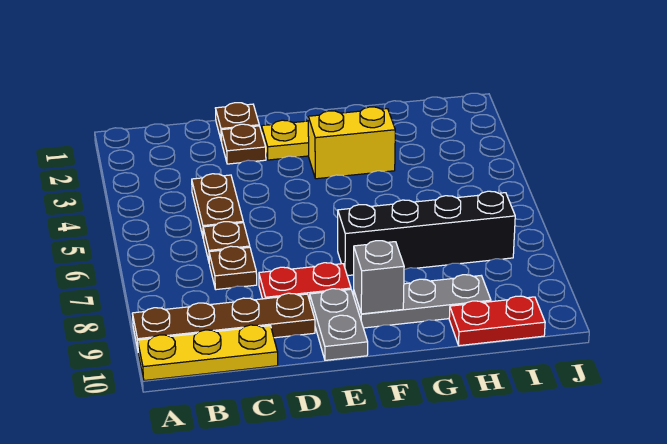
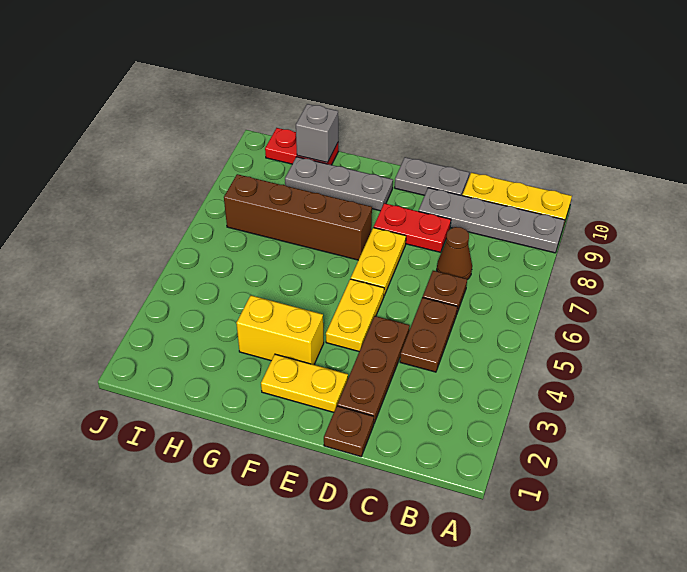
brown 1x4 plate [132,293,315,349] -> grey 1x4 plate [419,188,565,253]
brown 1x1 plate [209,246,257,290] -> brown 1x1 cone [437,227,472,280]
brown 1x1 plate [221,124,266,164] -> brown 1x3 plate [337,316,410,423]
none -> yellow 1x2 plate [326,279,384,351]
none -> yellow 1x2 plate [351,228,406,295]
grey 1x2 plate [310,289,368,360] -> grey 1x2 plate turned to [395,157,469,195]
black 1x4 brick [338,191,515,276] -> brown 1x4 brick [224,174,372,260]
grey 1x1 brick [354,241,404,314] -> grey 1x1 brick moved to [296,104,338,163]

